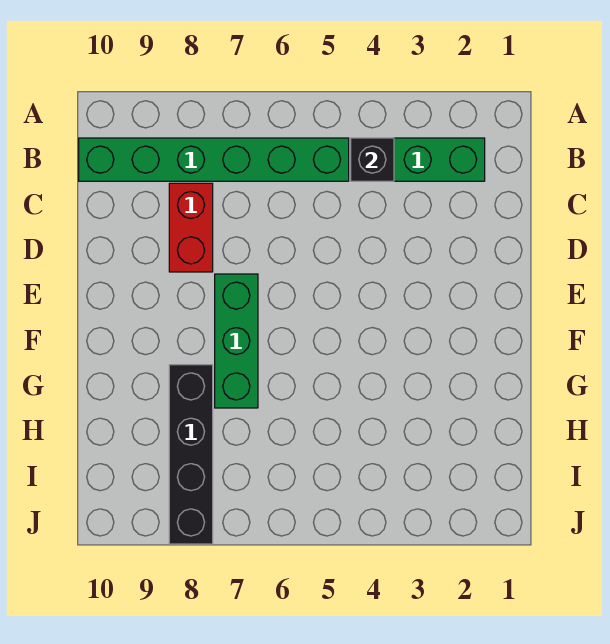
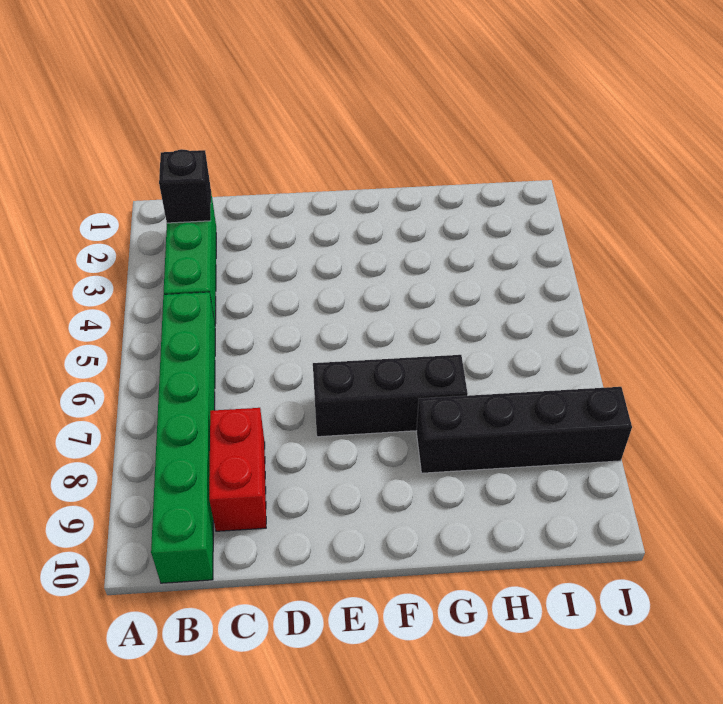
black 1x1 brick [351,138,394,181] -> black 1x1 brick moved to [159,149,211,223]
red 1x2 brick [169,183,213,272] -> red 1x2 brick turned to [209,408,266,531]
green 1x3 brick [215,274,258,408] -> black 1x3 brick [313,355,468,437]

